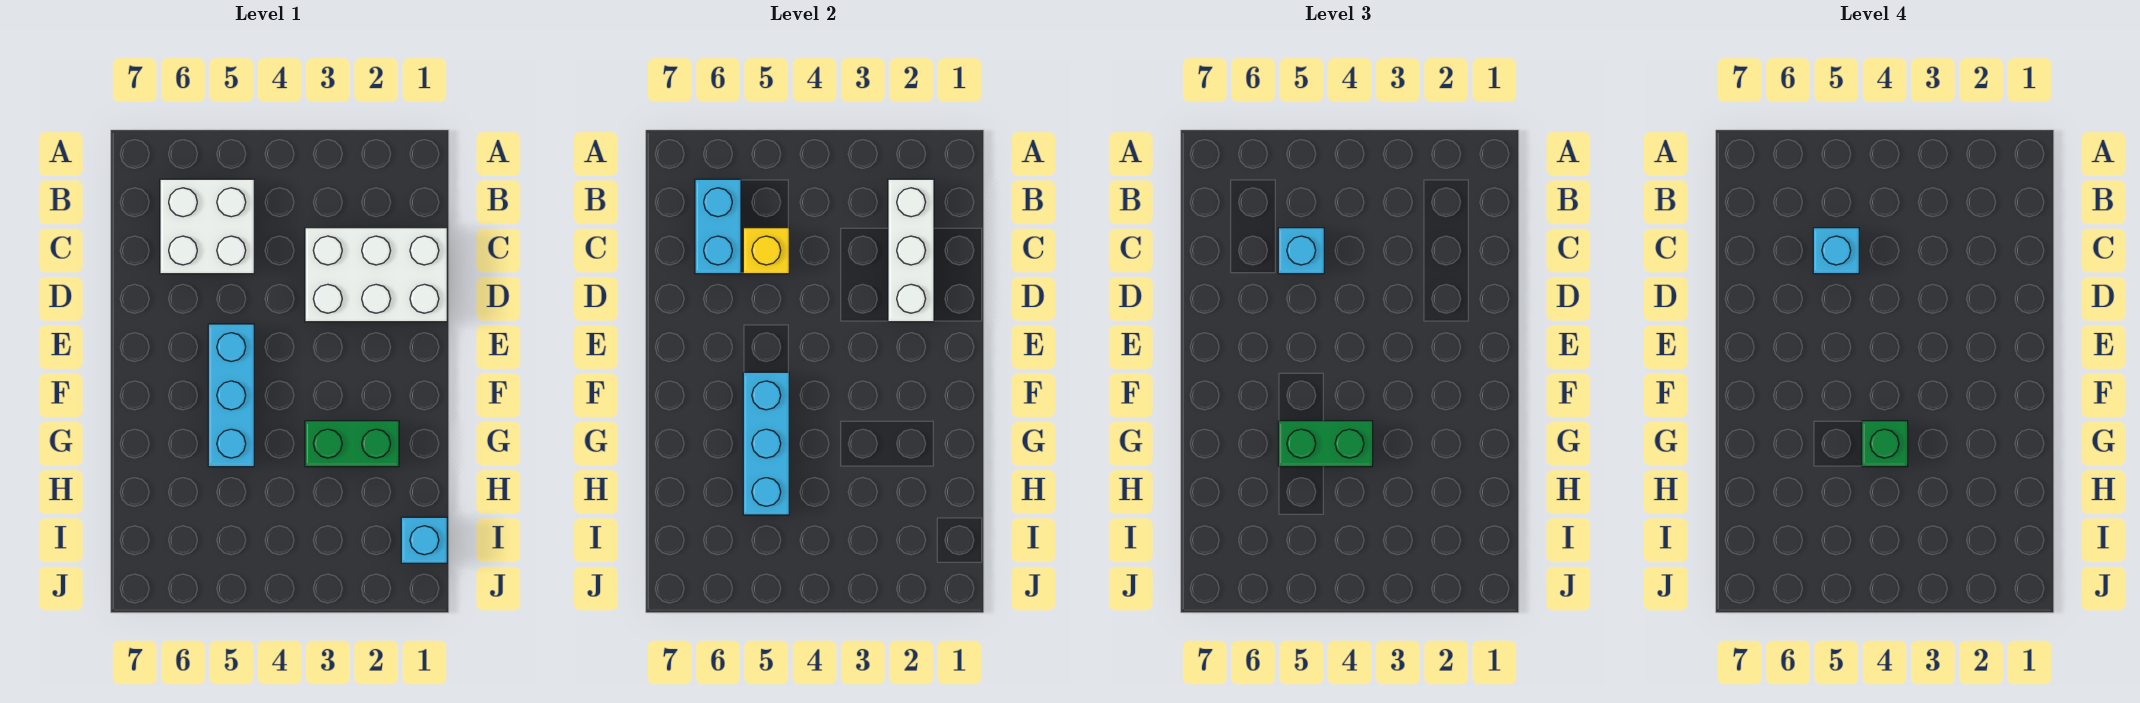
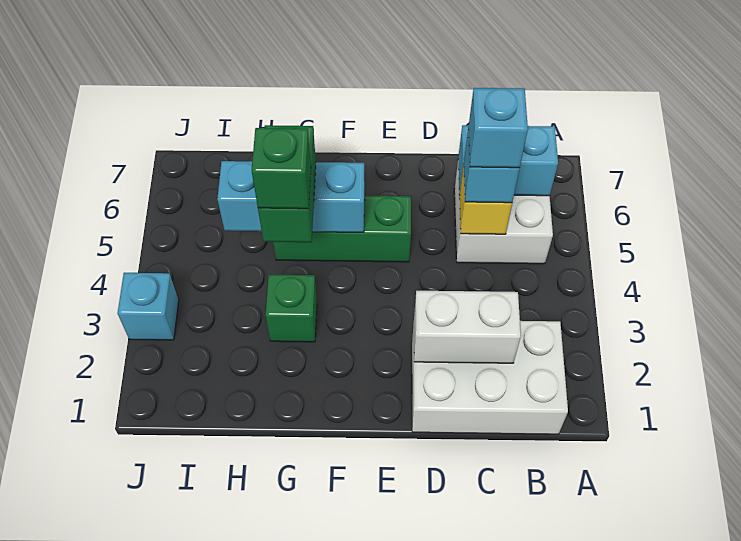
white 1x3 brick [888,179,934,322] -> white 1x2 brick [414,291,521,363]
white 2x3 brick [305,228,447,322] -> white 2x3 brick turned to [412,321,568,434]
cyan 1x3 brick [208,324,254,467] -> green 1x3 brick [273,196,411,262]
green 1x2 brick [305,421,399,467] -> green 1x1 brick [266,275,317,342]
cyan 1x1 brick [401,517,447,563] -> cyan 1x1 brick moved to [118,273,179,340]

